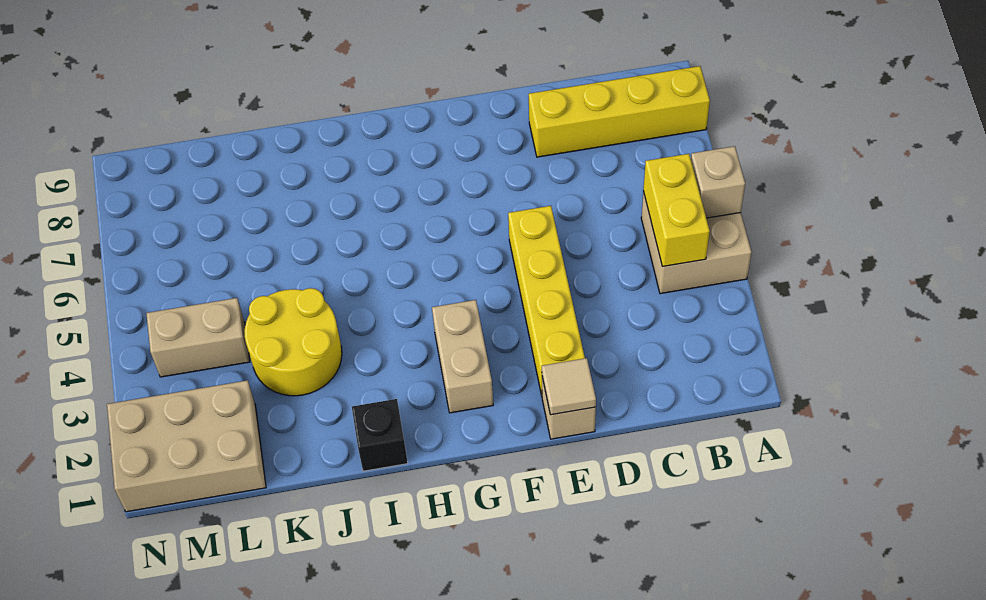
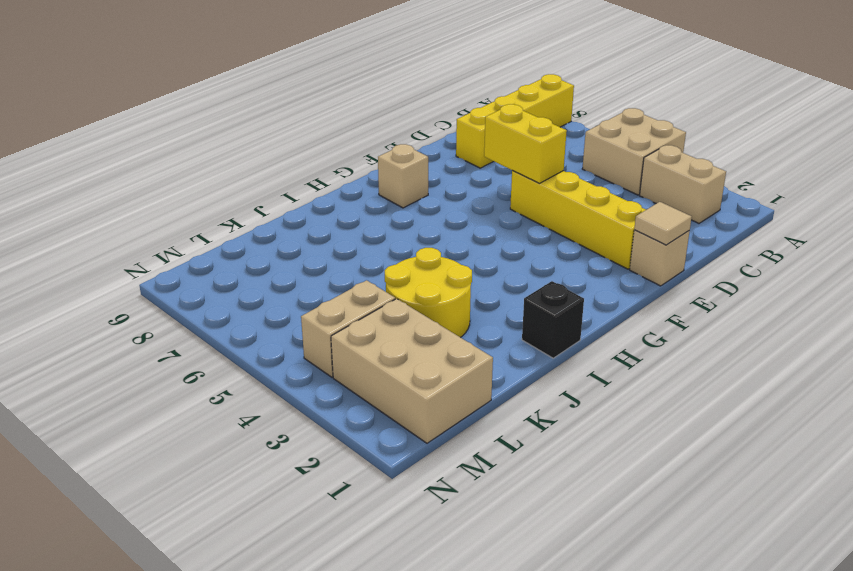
tan 1x1 brick [691,146,745,218] -> tan 1x1 brick moved to [378,144,428,208]
yellow 1x2 brick [643,154,710,267] -> yellow 1x2 brick moved to [484,104,567,183]
tan 1x2 brick [432,300,493,413] -> tan 1x2 brick moved to [640,145,726,223]
tan 2x3 brick [107,380,266,512] -> tan 2x3 brick turned to [331,299,493,443]

